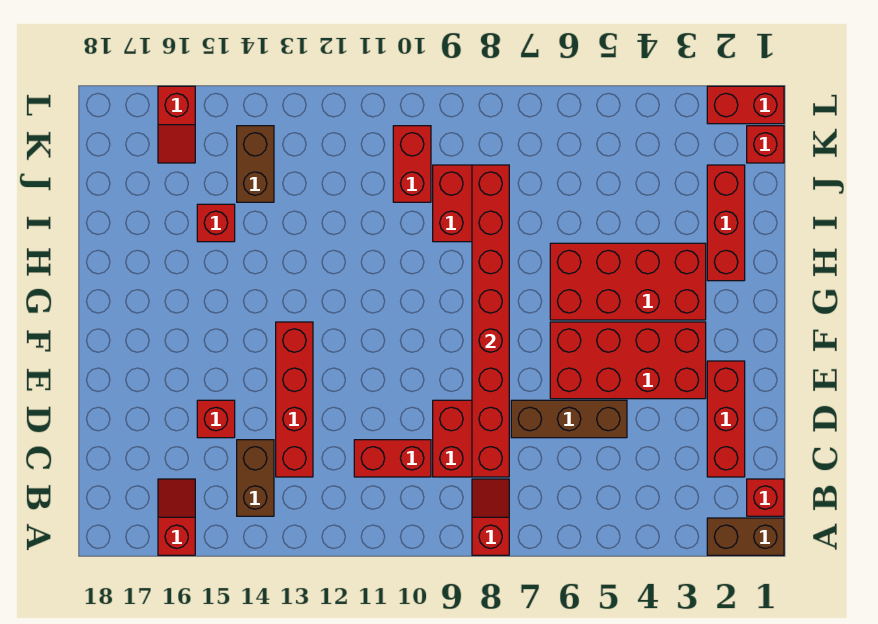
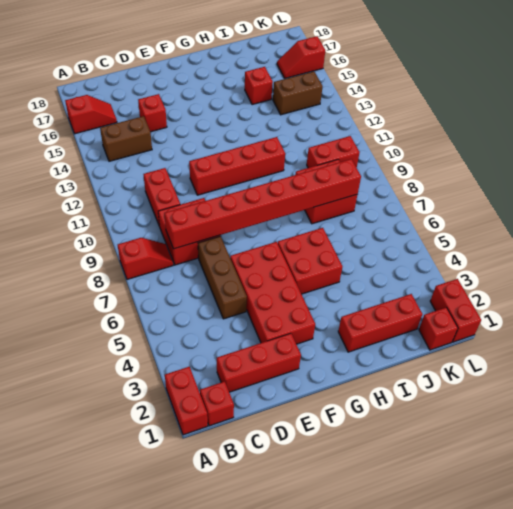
brown 1x2 brick [707,518,784,555] -> red 1x2 brick [165,367,208,435]
red 1x4 brick [276,322,313,477] -> red 1x4 brick moved to [189,137,285,195]
red 2x4 brick [550,243,706,320] -> red 2x2 brick [278,228,342,294]

